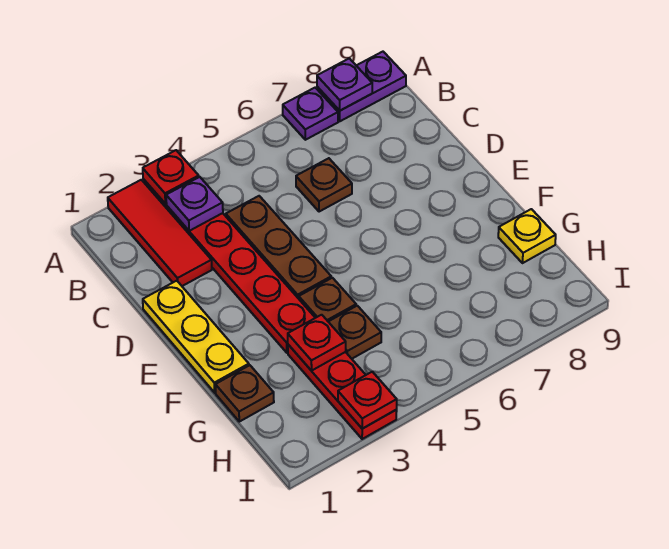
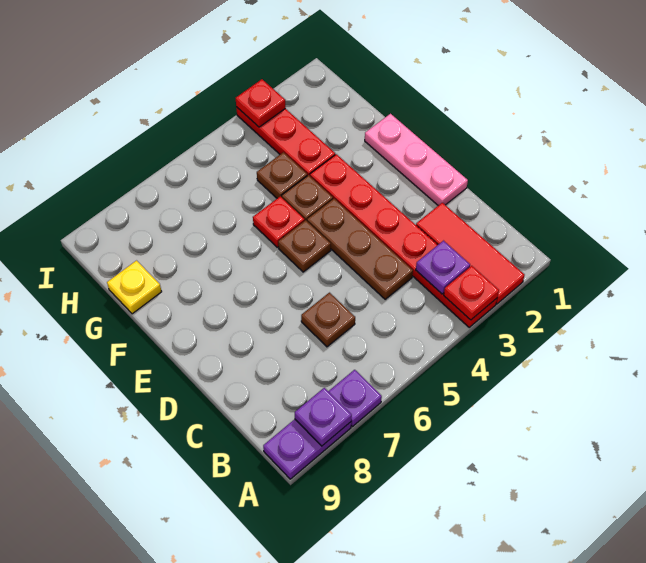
yellow 1x3 plate [143,281,249,393] -> pink 1x3 plate [365,114,468,206]
brown 1x1 plate [215,365,274,422] -> brown 1x1 plate moved to [278,220,331,272]
red 1x1 plate [288,315,346,371] -> red 1x1 plate moved to [253,196,305,247]

